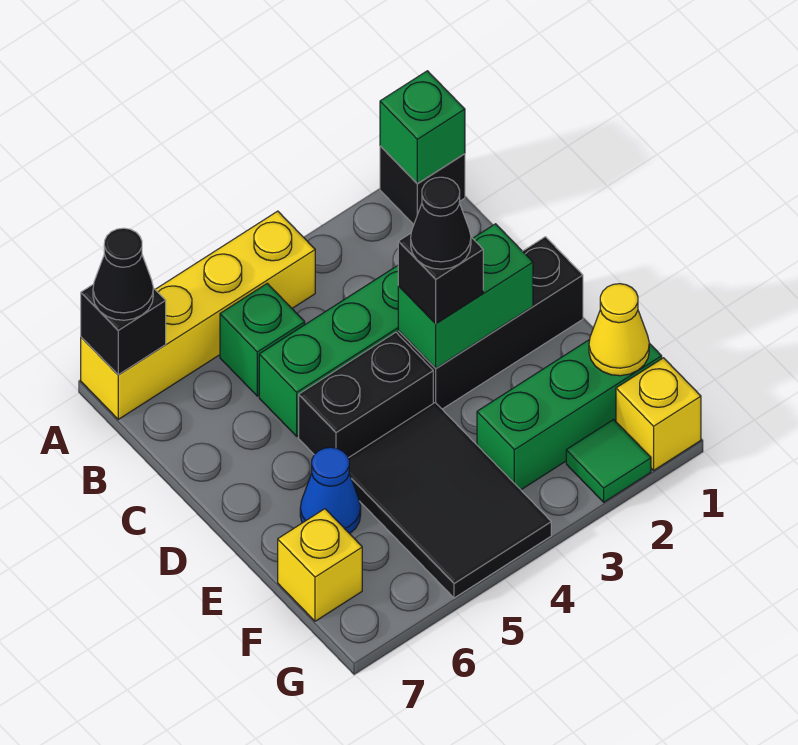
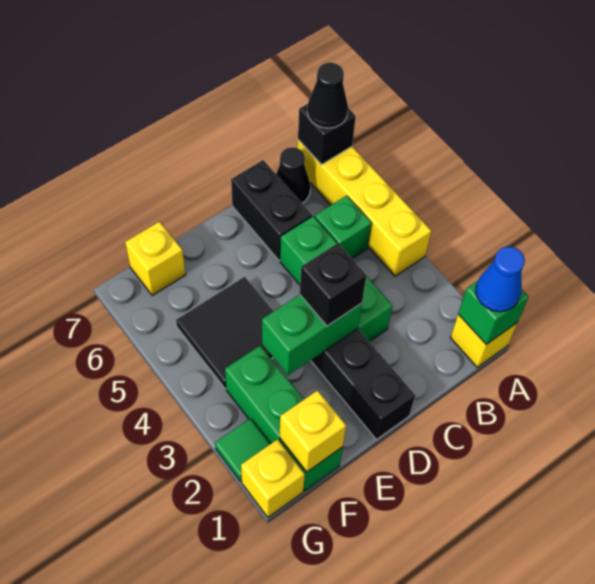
black 1x1 brick [380,146,465,224] -> yellow 1x1 brick [451,315,517,367]
green 1x2 brick [398,224,533,368] -> green 1x2 brick turned to [262,295,362,375]
black 1x1 cone [411,177,471,269] -> black 1x1 cone moved to [276,147,310,203]
black 1x2 brick [299,332,433,458] -> black 1x2 brick moved to [231,160,312,261]
black 2x3 tile [349,403,551,598] -> black 2x2 tile [176,277,274,389]
blue 1x1 cone [300,447,361,534] -> blue 1x1 cone moved to [476,247,525,312]
yellow 1x1 cone [589,284,649,376] -> yellow 1x1 brick [280,390,346,472]

